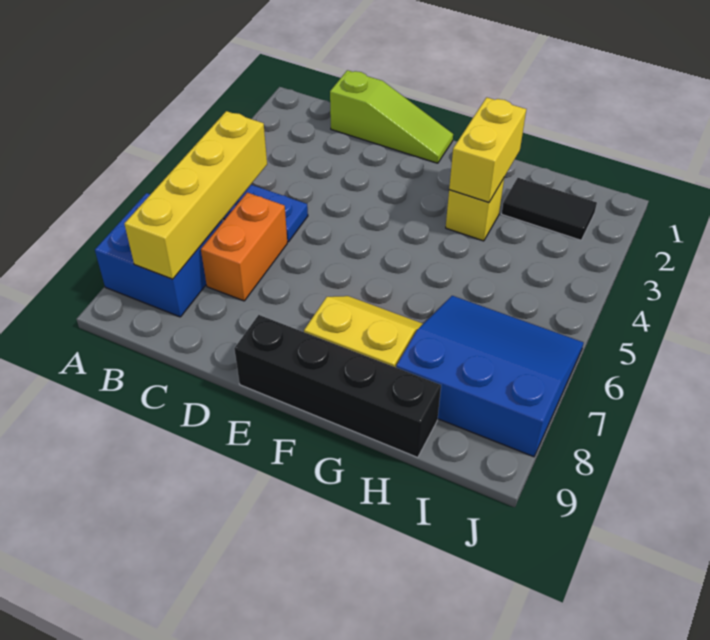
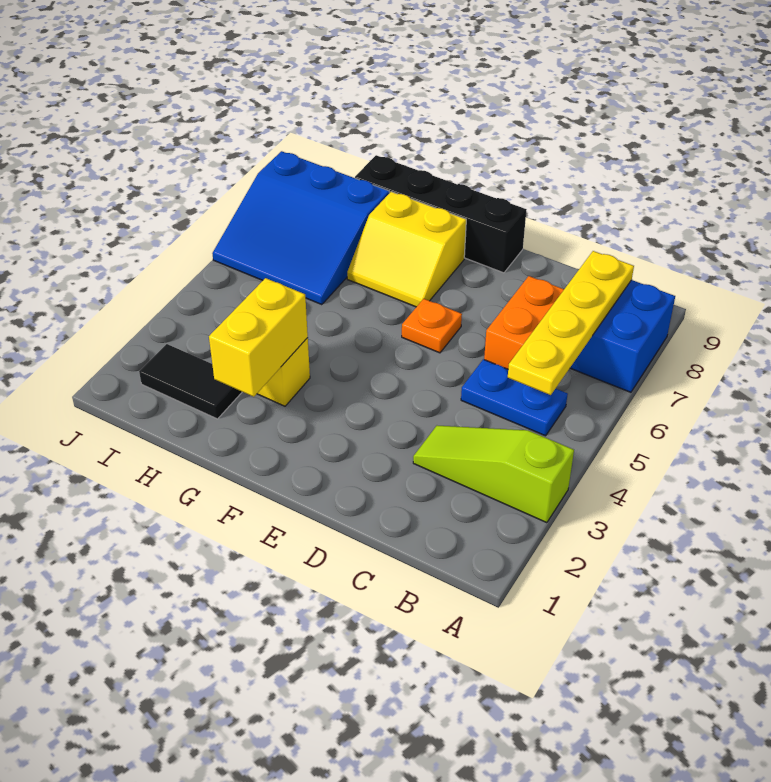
yellow 1x4 brick [125,111,267,279] -> yellow 1x4 plate [508,251,634,395]
lime 1x3 slope [330,70,453,163] -> lime 1x3 slope moved to [413,426,574,523]
none -> orange 1x1 plate [402,299,462,353]

